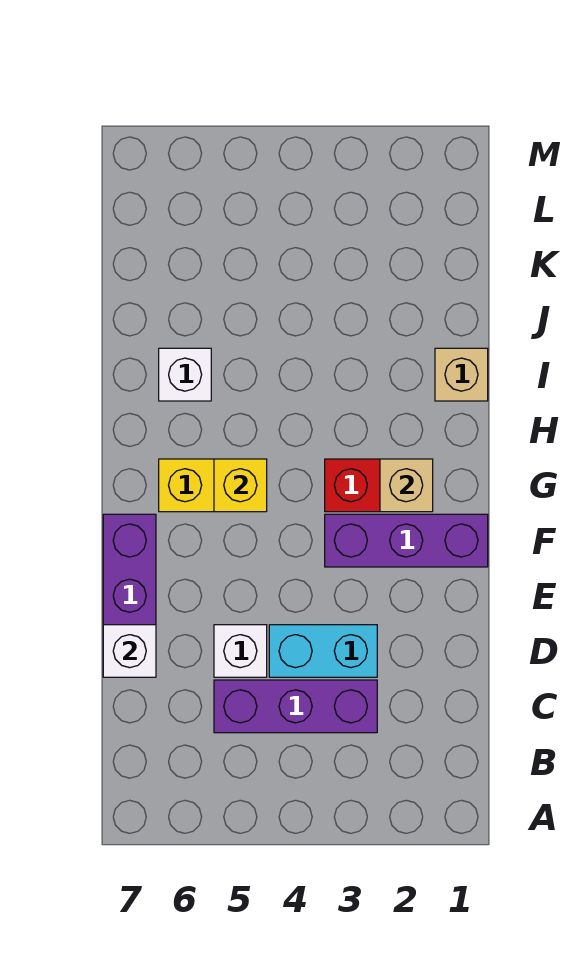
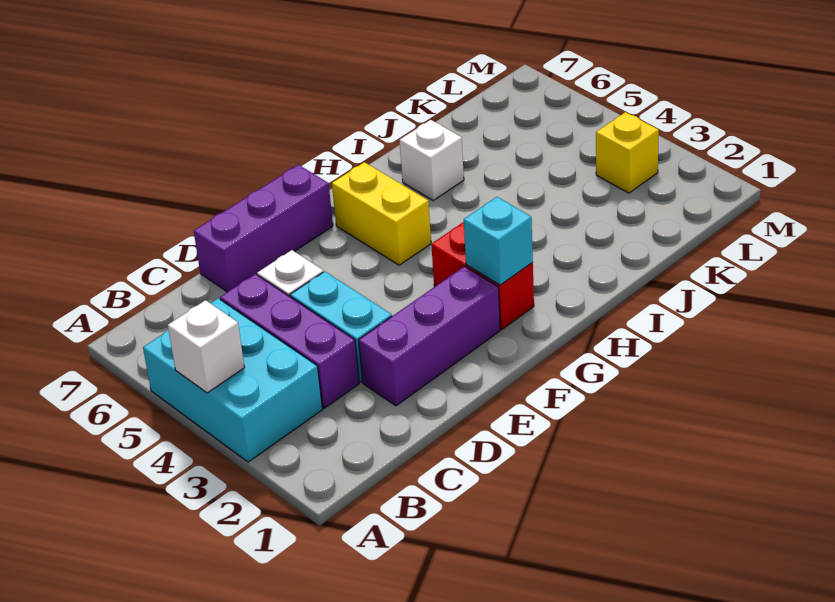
none -> cyan 2x3 brick [143,298,322,462]
white 1x1 brick [103,625,156,677] -> white 1x1 brick moved to [168,300,245,393]
purple 1x3 brick [325,514,488,567] -> purple 1x3 brick turned to [359,266,500,406]
tan 1x1 brick [380,459,433,512] -> cyan 1x1 brick [464,197,533,285]
yellow 1x1 brick [214,459,267,512] -> yellow 1x1 brick moved to [596,112,659,193]
tan 1x1 brick [435,348,488,401] -> none

